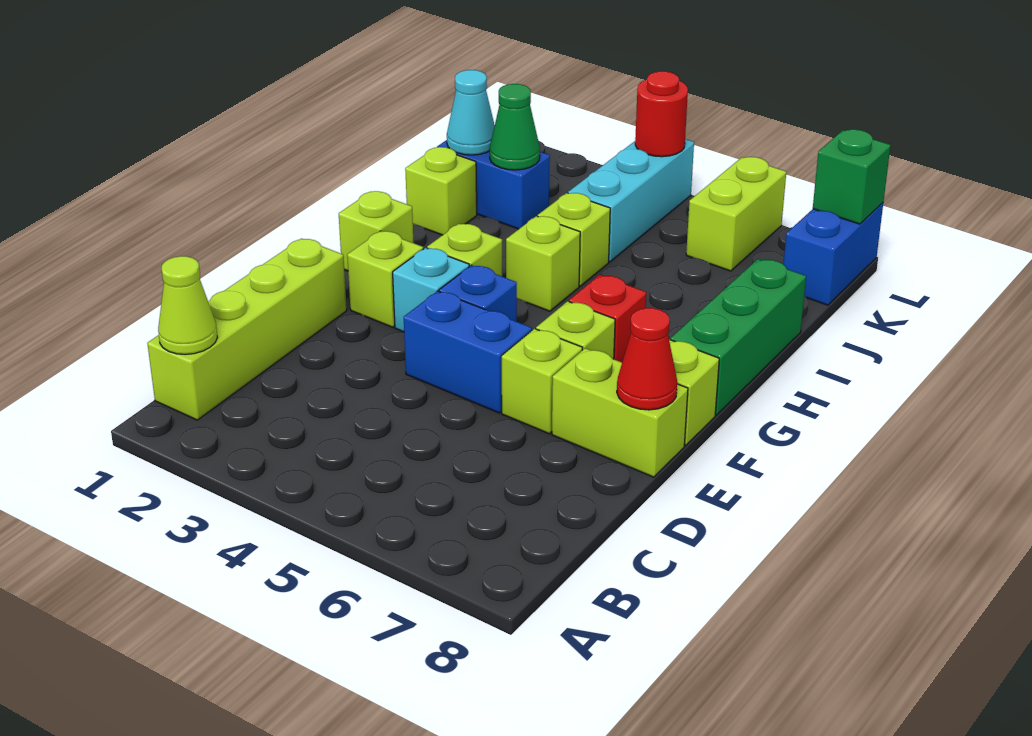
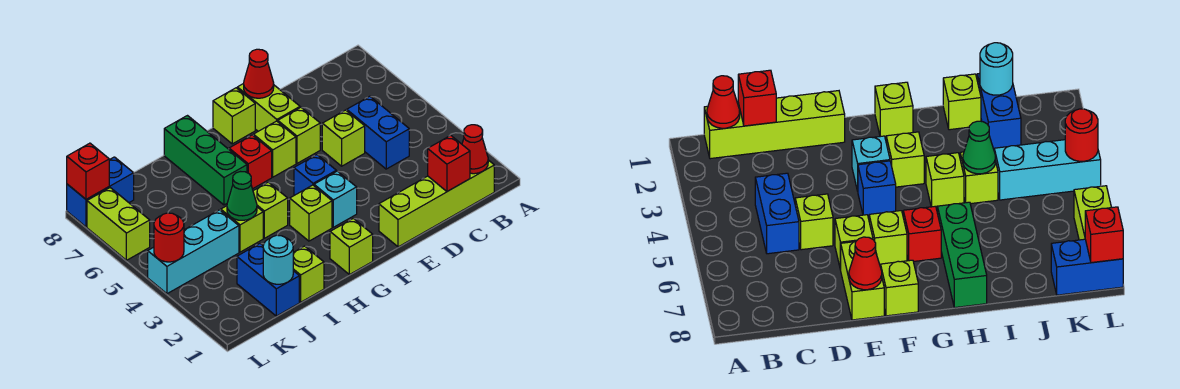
lime 1x1 cone [158,256,217,355] -> red 1x1 cone [462,125,488,174]
none -> red 1x1 brick [428,135,470,191]
blue 1x2 brick [404,291,532,413] -> blue 1x2 brick moved to [346,96,409,169]
lime 1x1 brick [347,231,423,327] -> lime 1x1 brick moved to [322,110,365,166]
green 1x3 brick [670,259,806,415] -> green 1x3 brick turned to [164,116,247,205]
cyan 1x1 cone [447,70,495,155] -> cyan 1x1 round brick [263,235,293,284]
green 1x1 cone [489,84,540,170] -> green 1x1 cone moved to [227,172,257,220]
lime 1x2 brick [686,157,786,271] -> lime 1x2 brick turned to [87,188,150,260]
green 1x1 brick [813,129,891,224] -> red 1x1 brick [67,143,109,199]

